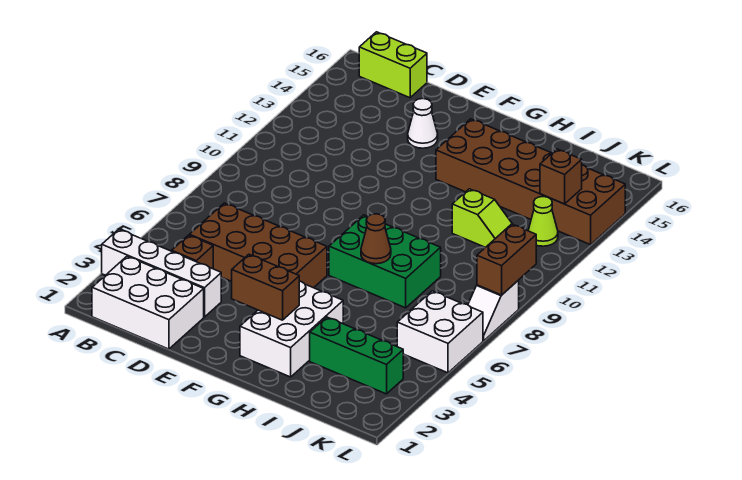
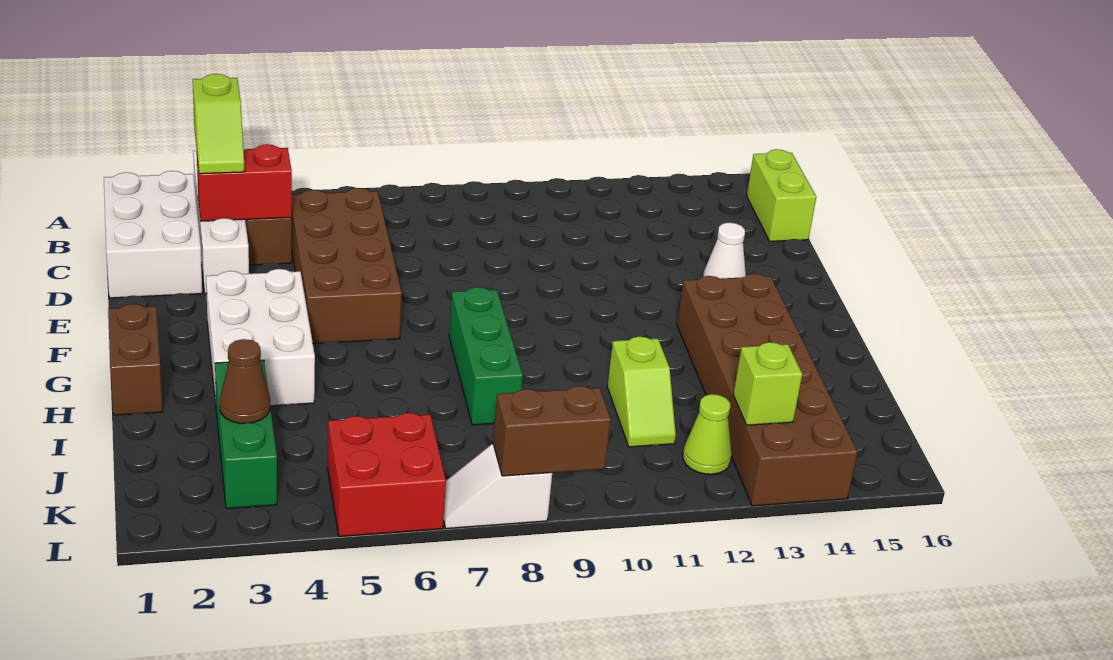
none -> lime 1x2 slope [193,74,245,174]
none -> red 1x2 brick [197,144,292,221]
brown 1x2 brick [232,254,299,320] -> brown 1x2 brick moved to [108,304,162,415]
white 2x3 brick [240,281,343,377] -> white 2x3 brick turned to [206,269,315,406]
green 2x3 brick [329,215,441,308] -> green 1x3 brick [449,287,523,425]
brown 1x1 cone [361,214,391,264] -> brown 1x1 cone moved to [220,339,270,423]
white 2x2 brick [397,291,483,373] -> red 2x2 brick [328,413,446,536]
brown 1x1 brick [540,149,582,204] -> lime 1x1 brick [733,342,802,425]

